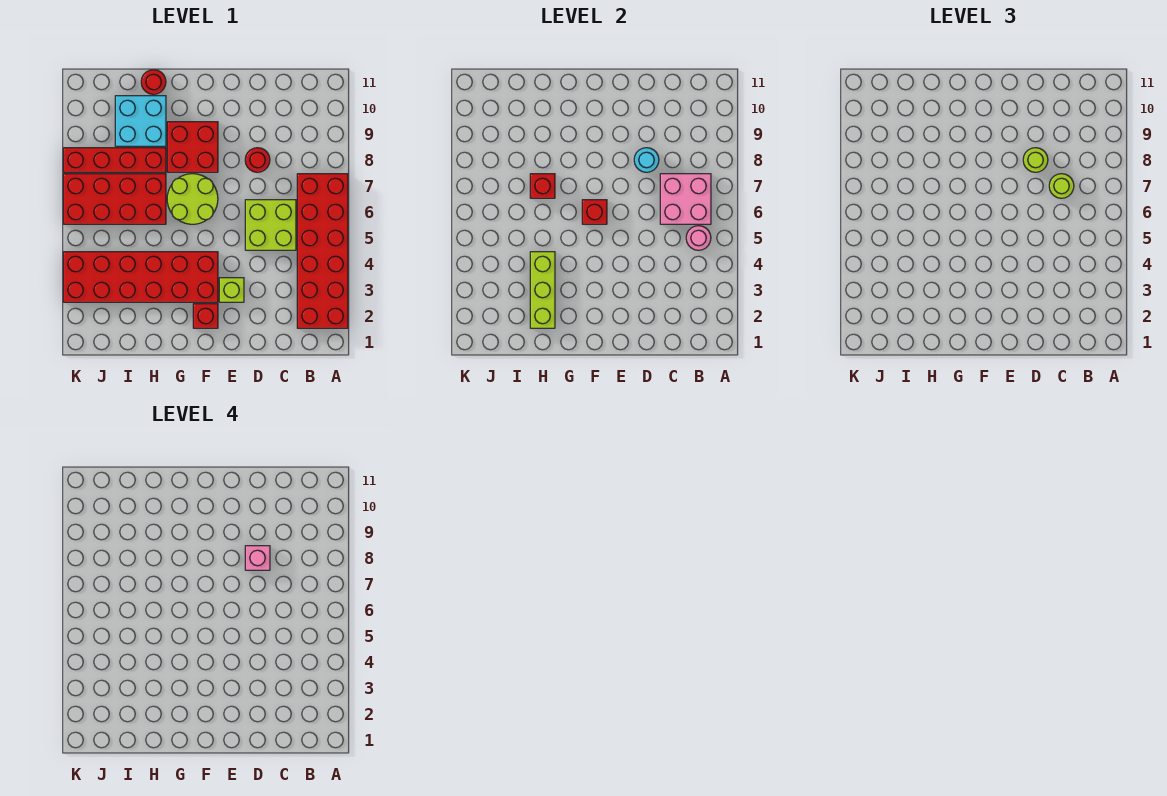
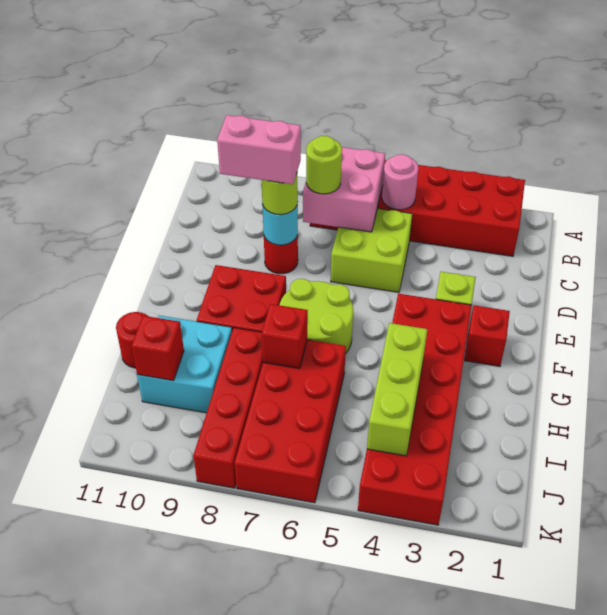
pink 1x1 brick [245,546,270,570] -> pink 1x2 brick [217,115,301,184]
red 1x1 brick [582,200,607,224] -> red 1x1 brick moved to [132,316,184,381]
lime 1x3 brick [530,252,555,328] -> lime 1x3 brick turned to [367,323,427,456]

